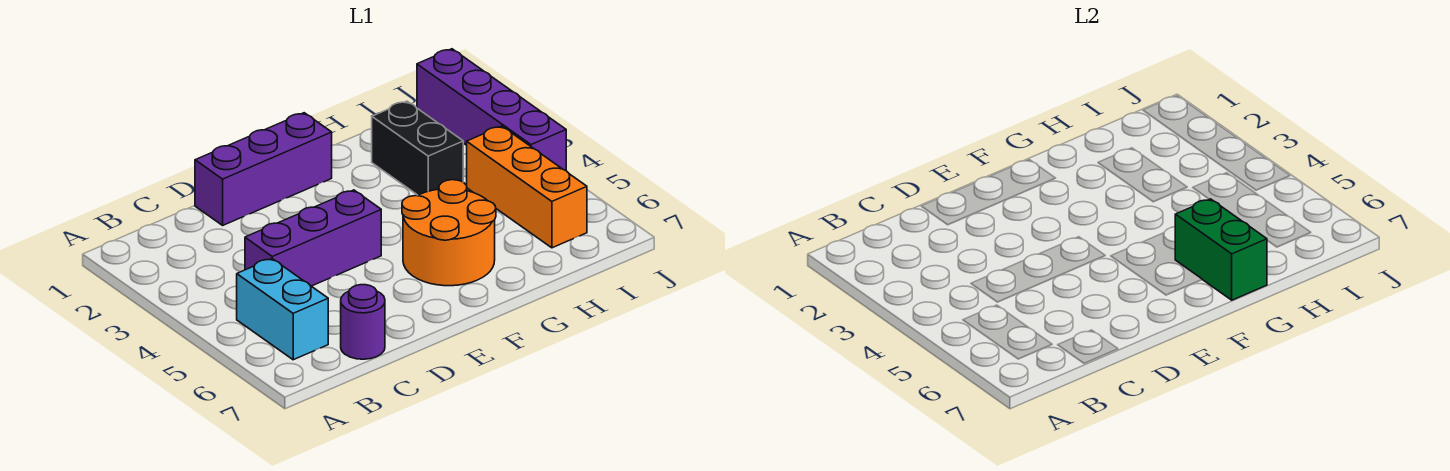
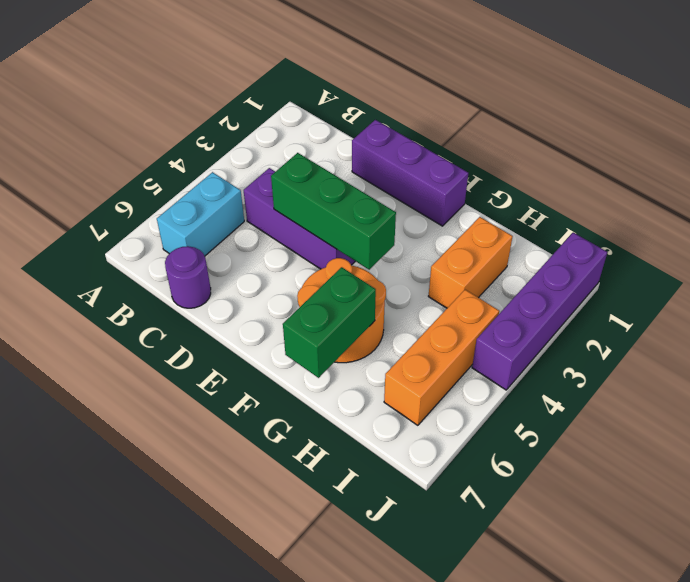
none -> green 1x3 brick [271,153,396,270]
black 1x2 brick [372,101,463,195] -> orange 1x2 brick [428,217,513,308]

